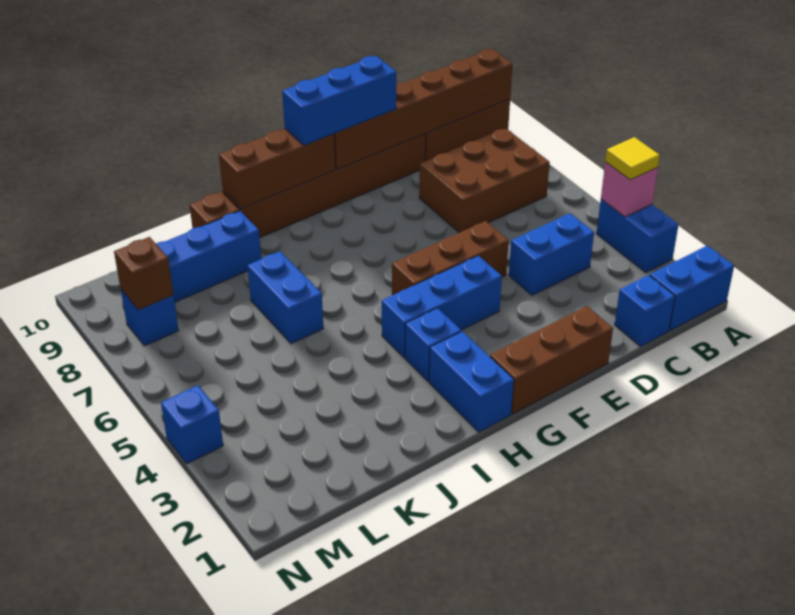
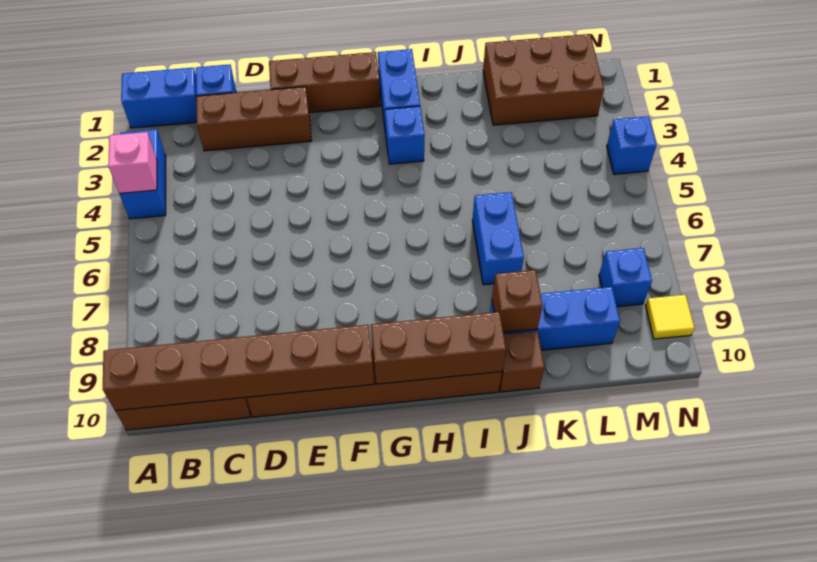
yellow 1x1 tile [605,137,660,180] -> yellow 1x1 tile moved to [645,295,694,339]
brown 2x3 brick [419,128,550,233] -> brown 2x3 brick moved to [483,34,604,125]
blue 1x2 brick [509,213,594,295] -> none
brown 1x3 brick [392,221,509,295] -> brown 1x3 brick moved to [196,87,311,151]
blue 1x3 brick [282,56,396,145] -> none
blue 1x3 brick [382,256,502,358] -> none
brown 1x1 brick [114,237,173,310] -> brown 1x1 brick moved to [492,270,543,333]

